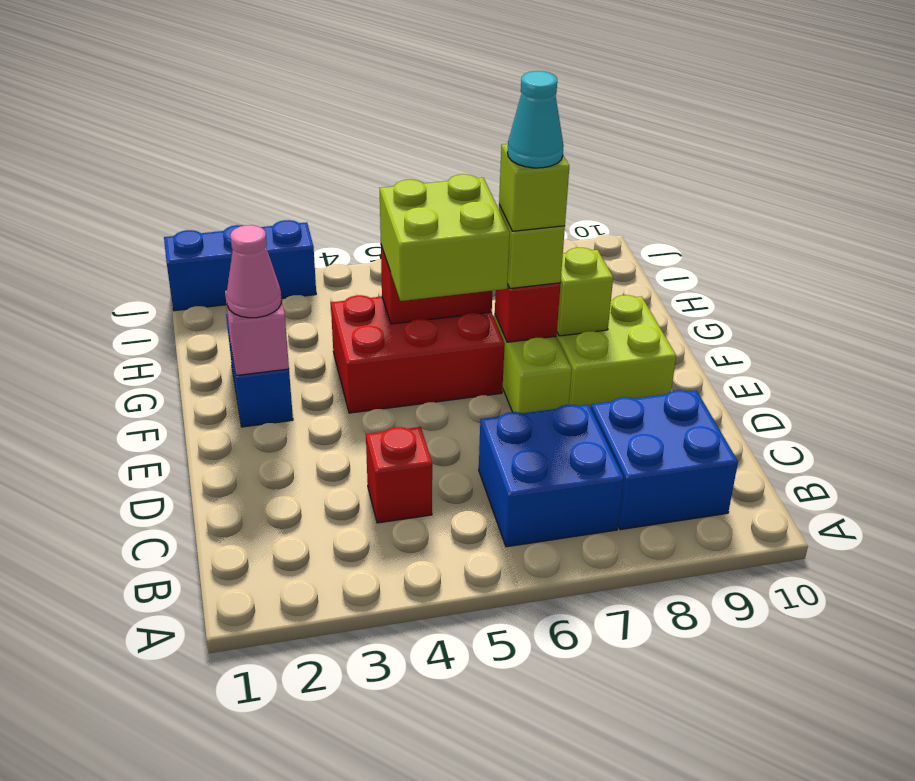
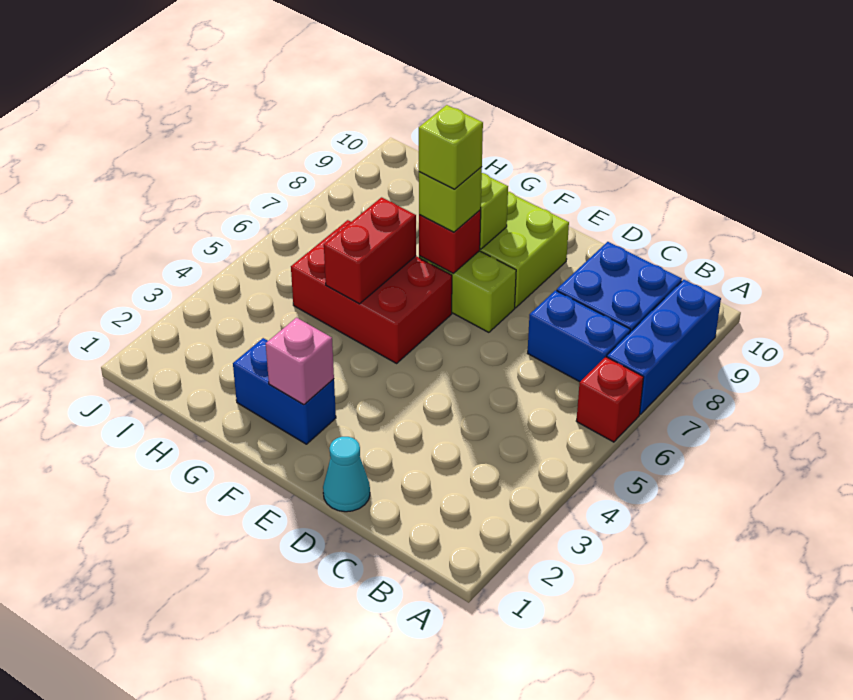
blue 2x2 brick [479,405,624,547] -> blue 1x2 brick [528,290,630,382]
red 1x1 brick [366,427,432,523] -> red 1x1 brick moved to [576,357,644,442]
pink 1x1 cone [226,225,281,318] -> none
red 2x3 brick [331,295,505,413] -> red 2x3 brick turned to [291,220,452,363]
lime 2x2 brick [380,174,510,301] -> none
cyan 1x1 cone [507,71,564,168] -> cyan 1x1 cone moved to [323,437,370,512]
blue 1x3 brick [164,220,316,311] -> blue 1x3 brick moved to [607,280,721,414]

